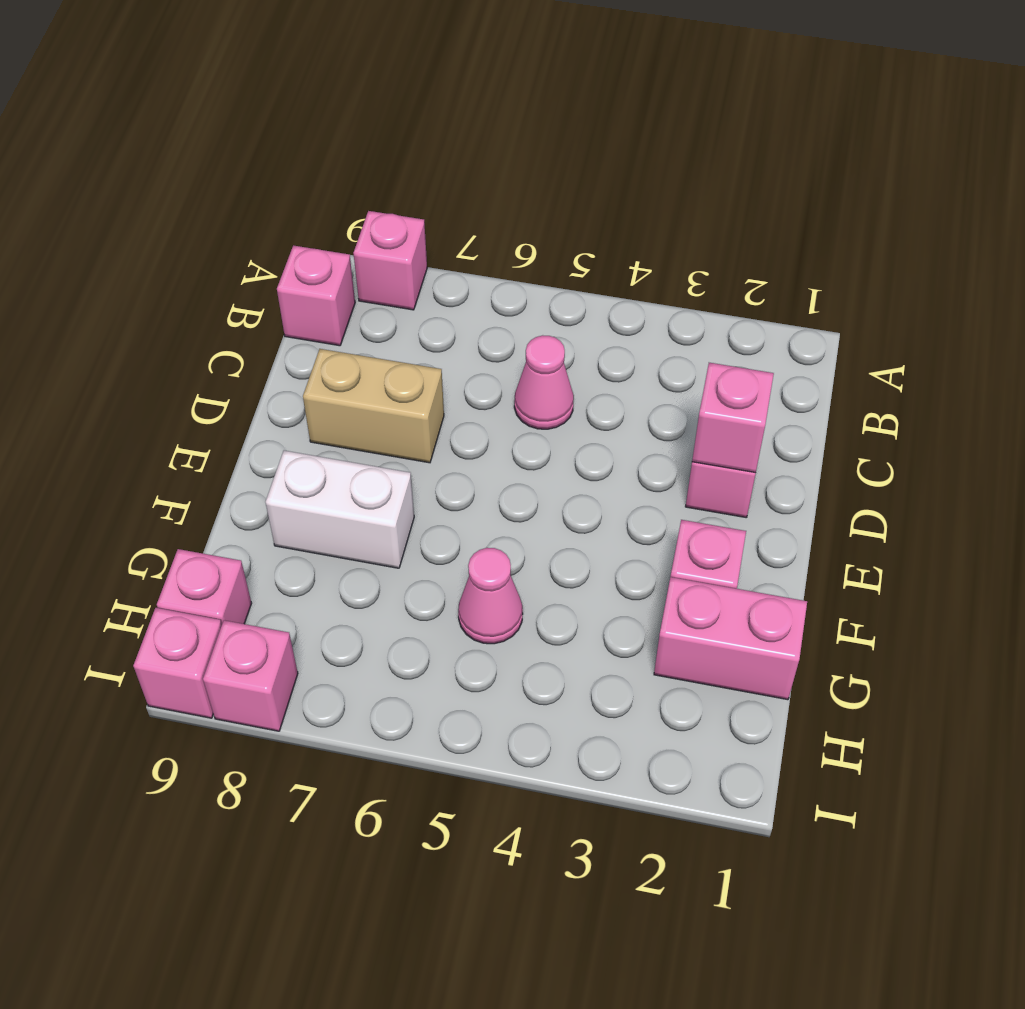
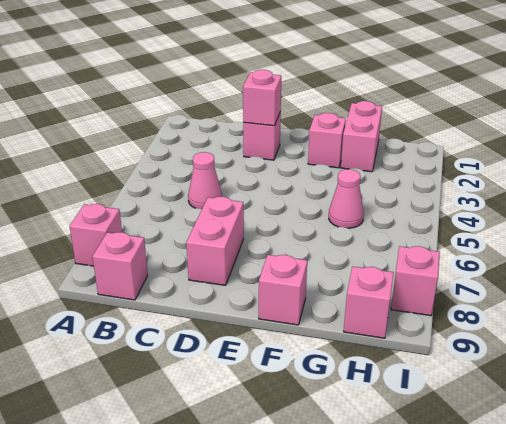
tan 1x2 brick [303,349,444,463] -> pink 1x2 brick [186,197,244,285]
white 1x2 brick [266,451,414,568] -> none
pink 1x1 brick [133,608,222,718] -> pink 1x1 brick moved to [259,255,307,325]

